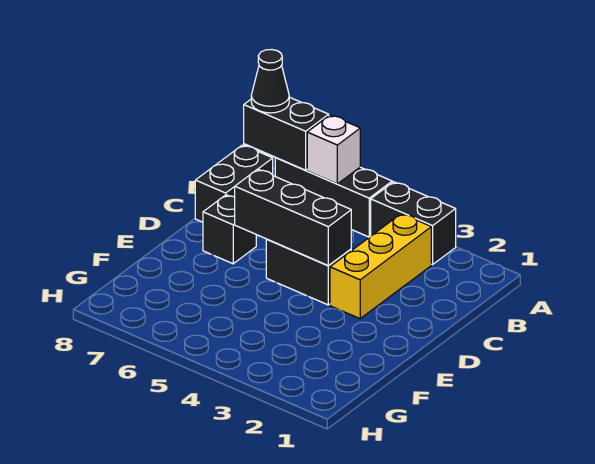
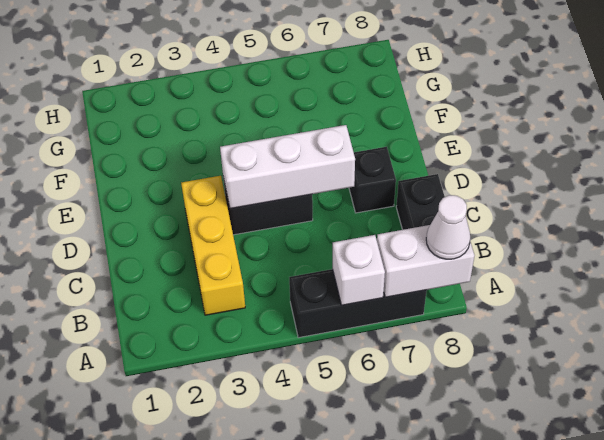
black 1x2 brick [371,182,456,264] -> none
black 1x2 brick [244,97,329,170] -> white 1x2 brick [377,225,475,297]
black 1x1 cone [251,49,289,113] -> white 1x1 cone [426,195,470,259]
black 1x3 brick [235,169,351,265] -> white 1x3 brick [220,125,355,209]

